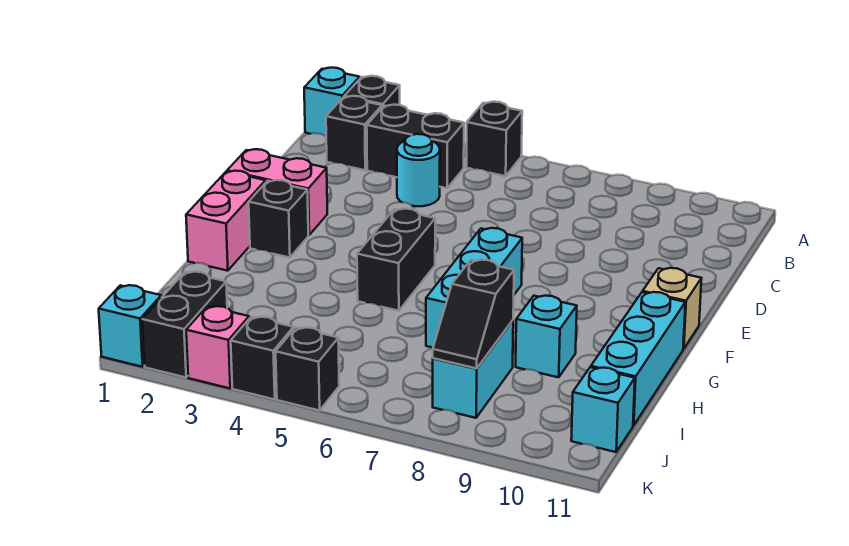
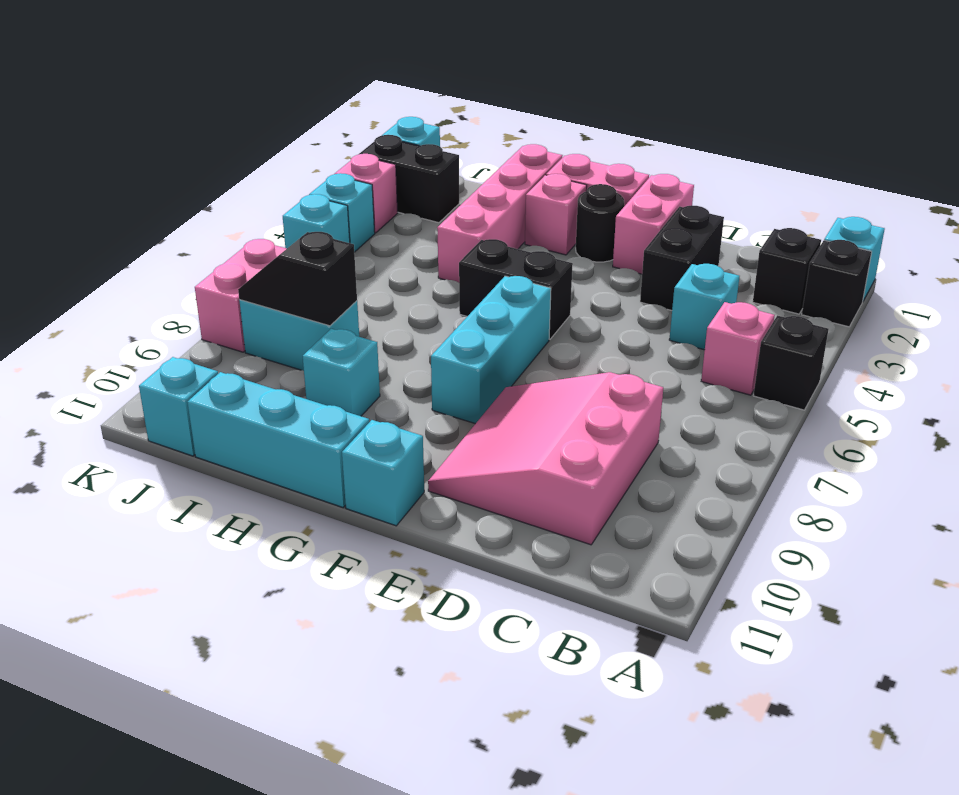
black 1x2 brick [367,105,464,188] -> black 1x2 brick moved to [640,205,724,310]
none -> pink 1x1 brick [701,302,775,395]
cyan 1x1 round brick [397,134,440,206] -> cyan 1x1 brick [669,264,740,350]
none -> pink 3x3 slope [428,372,663,545]
black 1x1 brick [249,180,308,258] -> black 1x1 round brick [576,184,624,262]
cyan 1x3 brick [426,228,522,348] -> cyan 1x3 brick turned to [431,276,551,424]
tan 1x1 brick [643,268,702,349] -> cyan 1x1 brick [342,420,424,526]
none -> pink 1x1 brick [525,174,587,255]
none -> pink 1x4 brick [437,144,563,283]
black 1x1 brick [231,317,294,399] -> cyan 1x1 brick [309,173,375,252]
black 1x1 brick [276,328,339,411] -> cyan 1x1 brick [283,194,350,249]
none -> pink 1x2 brick [195,239,286,352]

